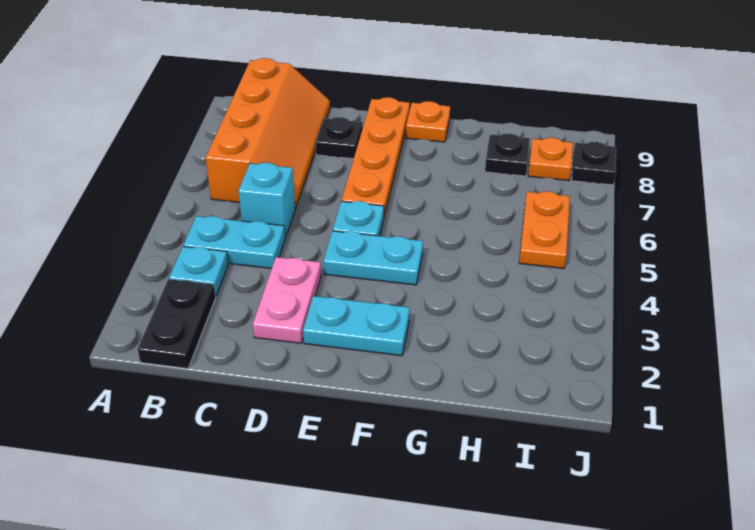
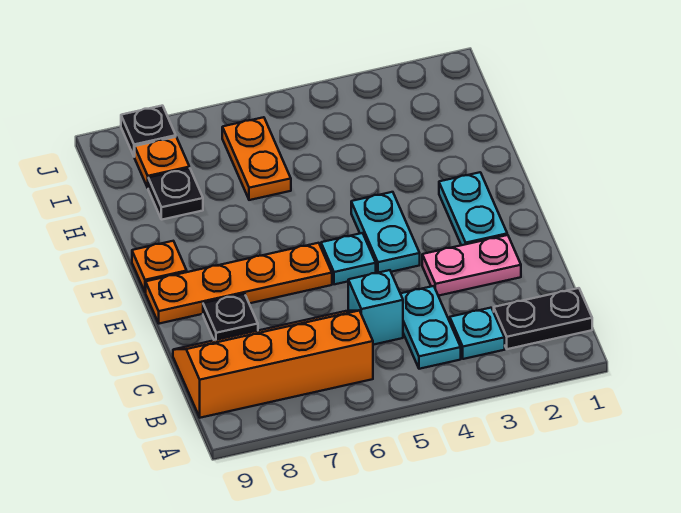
orange 1x2 plate [519,191,570,268] -> orange 1x2 plate turned to [222,117,291,200]

